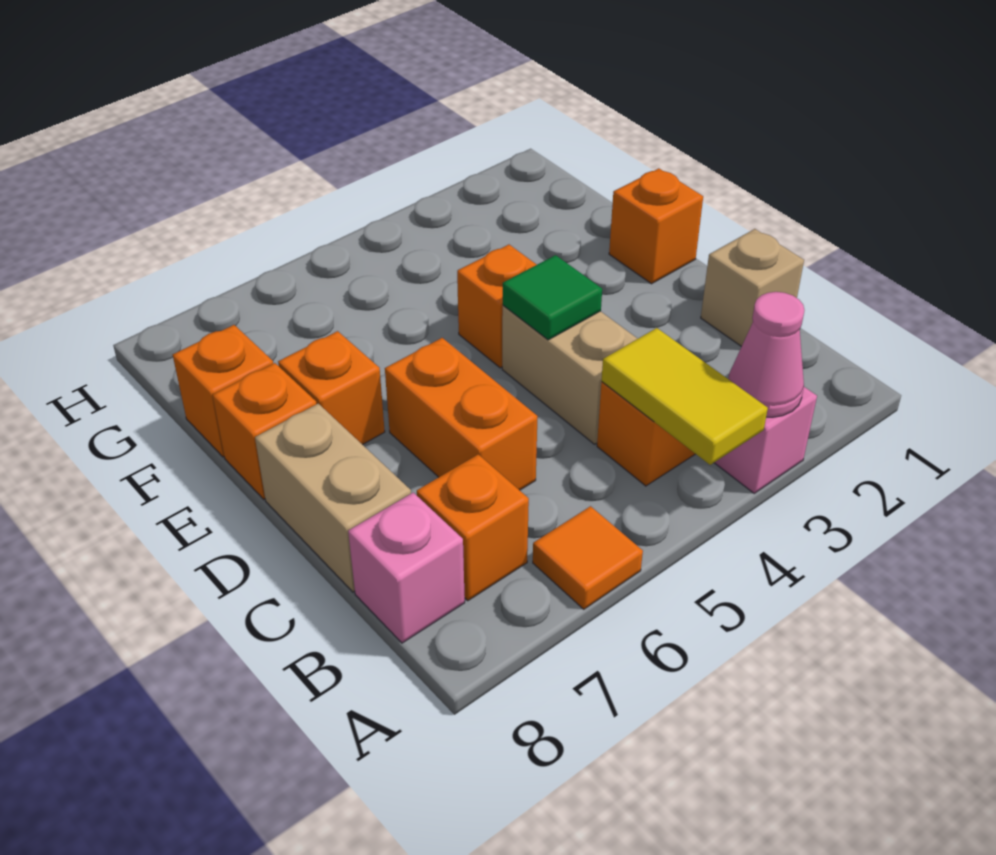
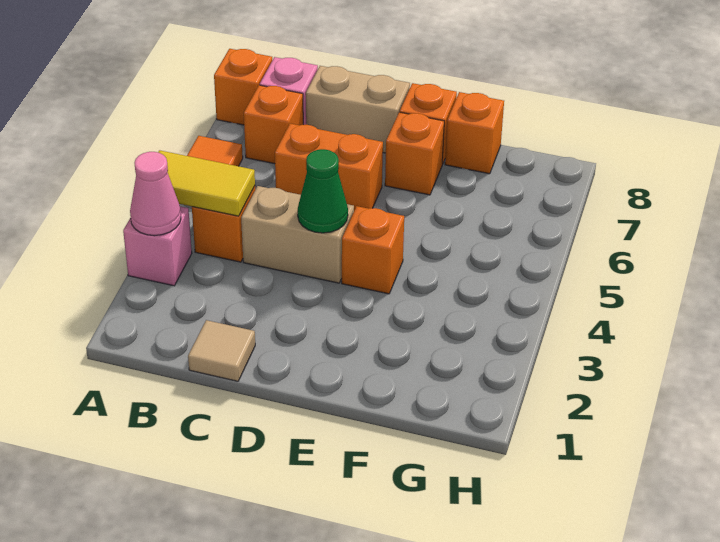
tan 1x1 brick [701,229,804,346] -> tan 1x1 tile [188,320,255,381]
green 1x1 tile [503,255,602,340] -> green 1x1 cone [298,149,348,233]
orange 1x1 brick [609,168,703,284] -> orange 1x1 brick moved to [214,49,272,125]

